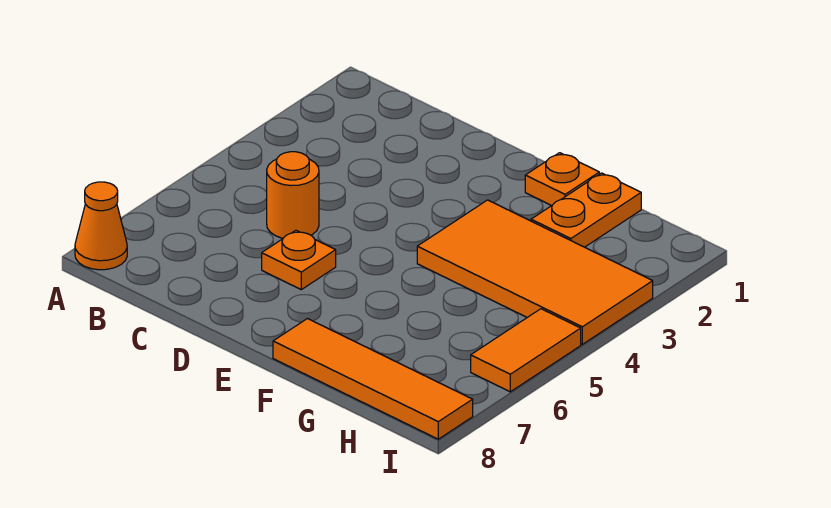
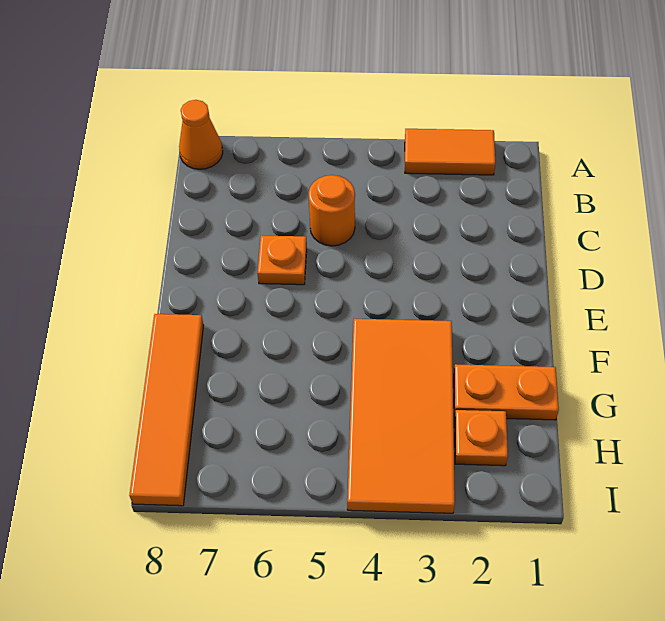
orange 1x1 plate [525,153,599,206] -> orange 1x1 plate moved to [454,410,508,466]
orange 1x2 tile [471,309,581,392] -> orange 1x2 tile moved to [405,129,495,175]

